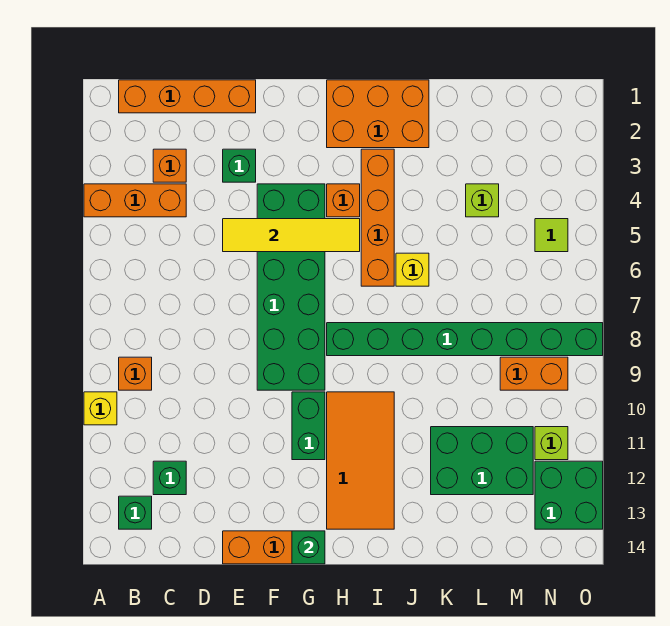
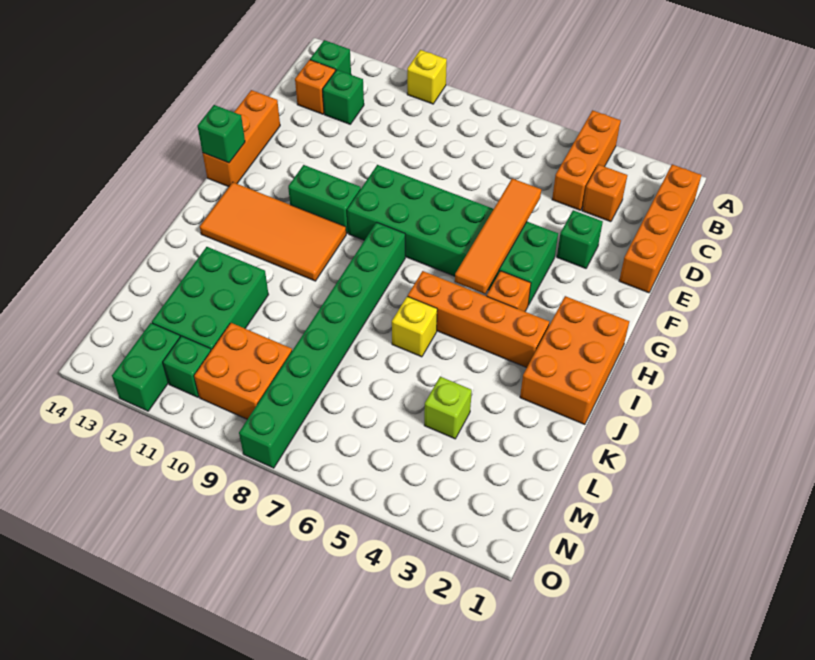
orange 1x1 brick [119,357,152,390] -> orange 1x1 brick moved to [295,60,335,114]
yellow 1x4 tile [223,219,360,252] -> orange 1x4 tile [455,178,541,294]
orange 1x2 brick [500,357,568,390] -> orange 2x2 brick [194,323,292,419]
lime 1x1 tile [535,219,568,252] -> none
lime 1x1 brick [535,427,568,460] -> green 1x1 brick [163,336,211,397]
green 2x2 brick [535,461,603,529] -> green 1x2 brick [112,323,180,411]

